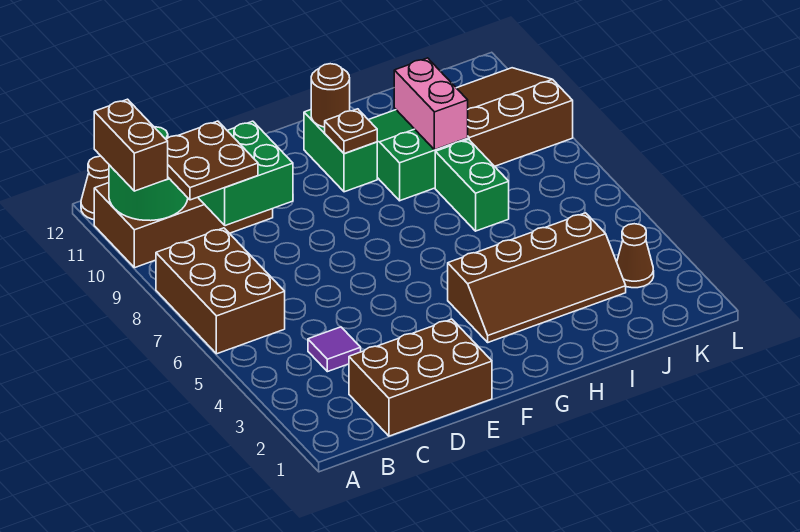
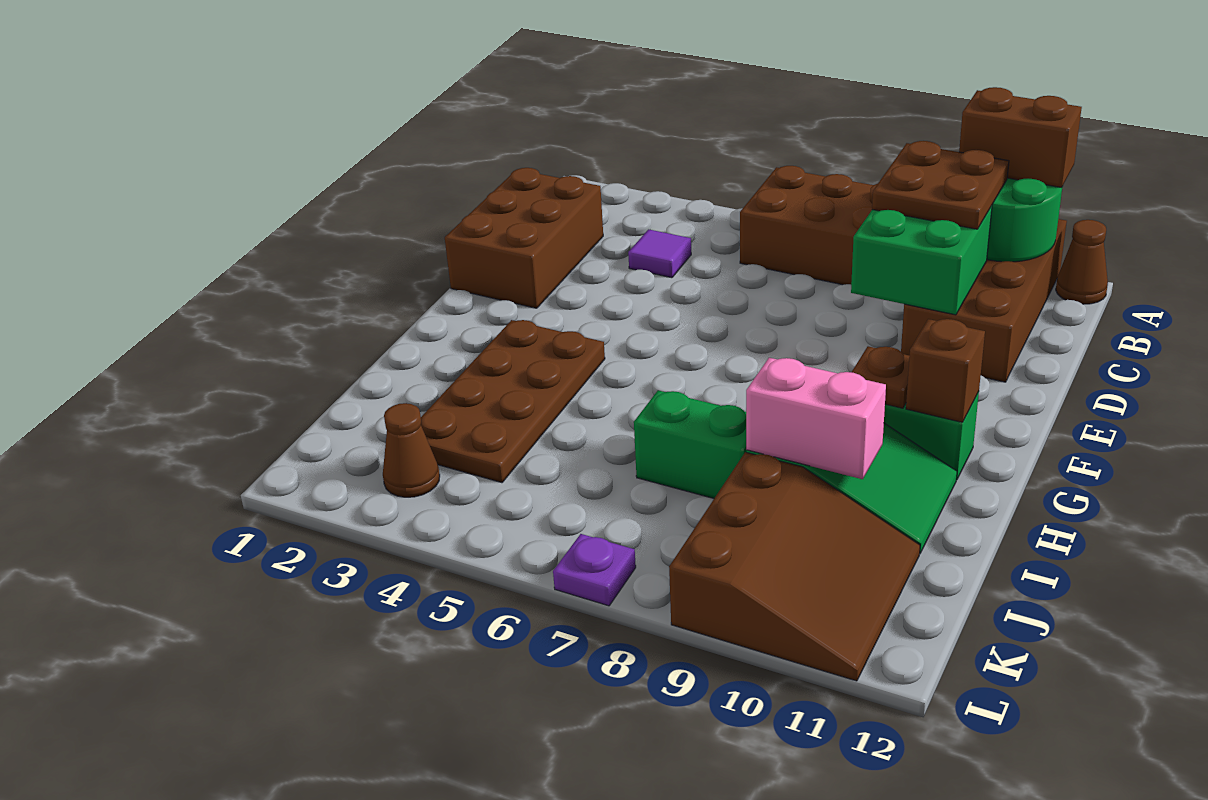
brown 2x4 slope [448,213,626,342] -> brown 2x4 plate [421,320,605,483]
brown 1x1 round brick [311,64,350,127] -> brown 1x1 brick [906,319,985,422]
none -> purple 1x1 plate [553,534,636,606]

